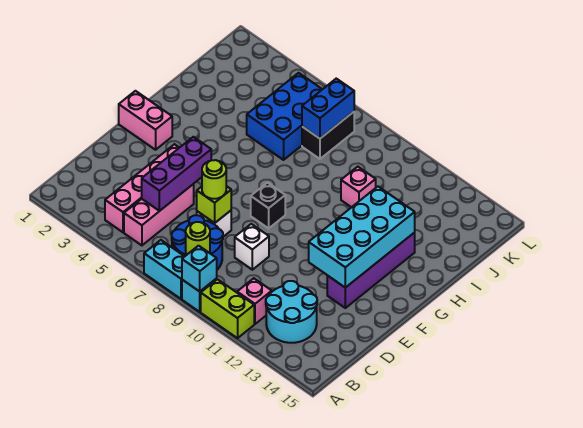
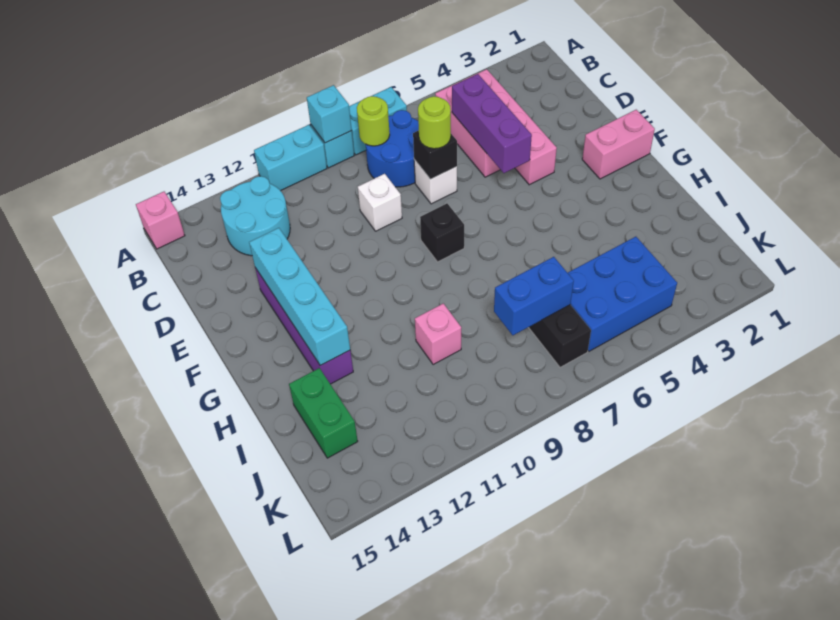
lime 1x2 brick [201,279,254,338] -> cyan 1x2 brick [254,125,327,191]
pink 1x1 brick [237,278,272,324] -> pink 1x1 brick moved to [136,192,185,249]
lime 1x1 brick [197,186,231,223] -> black 1x1 brick [413,130,457,179]
cyan 2x4 brick [309,187,415,288] -> cyan 1x4 brick [249,228,350,365]
blue 2x3 brick [247,73,322,160] -> blue 2x3 brick turned to [568,237,677,351]
none -> green 1x2 brick [289,368,358,458]
blue 1x2 brick [302,79,354,138] -> blue 1x2 brick turned to [494,257,574,335]

